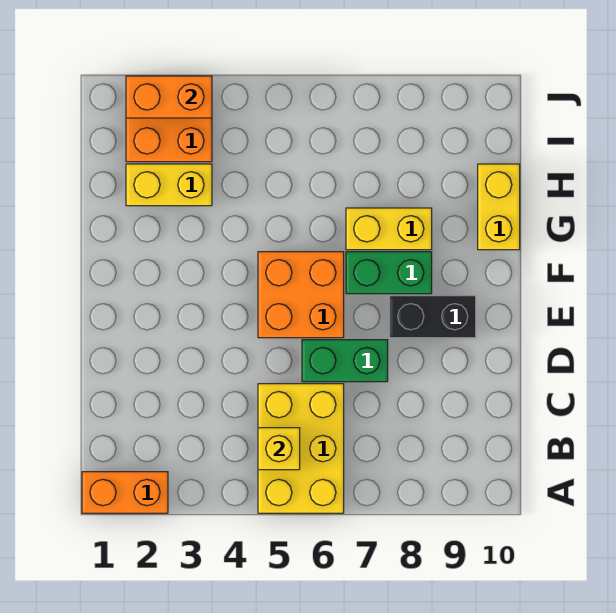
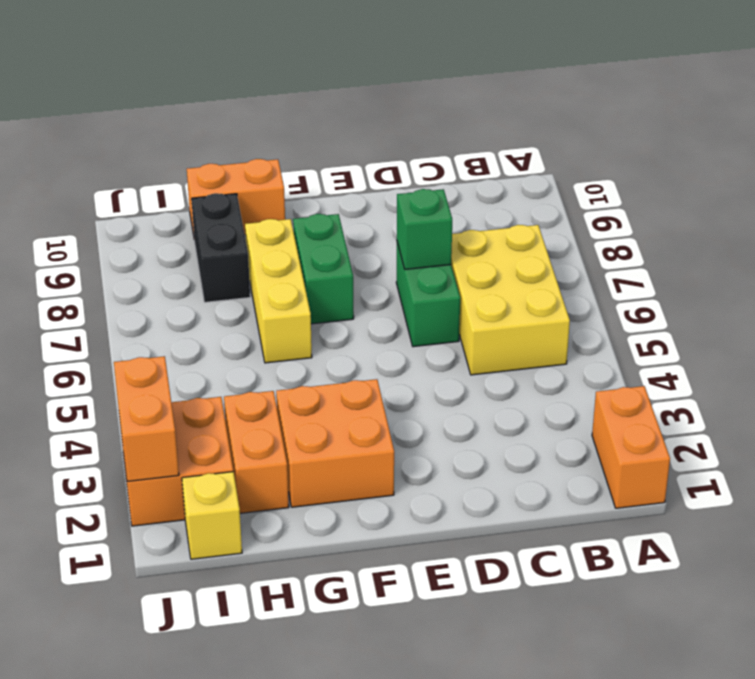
yellow 2x3 brick [258,384,344,513] -> yellow 2x3 brick turned to [451,225,570,375]
yellow 1x1 brick [258,428,300,470] -> yellow 1x1 brick moved to [182,472,242,559]
none -> green 1x1 brick [397,189,452,269]
orange 2x2 brick [258,252,344,338] -> orange 2x2 brick moved to [276,379,394,507]
black 1x2 brick [390,296,476,338] -> black 1x2 brick moved to [192,193,250,302]
yellow 1x2 brick [346,208,432,250] -> yellow 1x3 brick [245,219,312,363]
yellow 1x2 brick [478,164,520,250] -> orange 1x2 brick [187,159,285,236]
yellow 1x2 brick [126,164,212,206] -> orange 1x2 brick [224,391,289,513]

